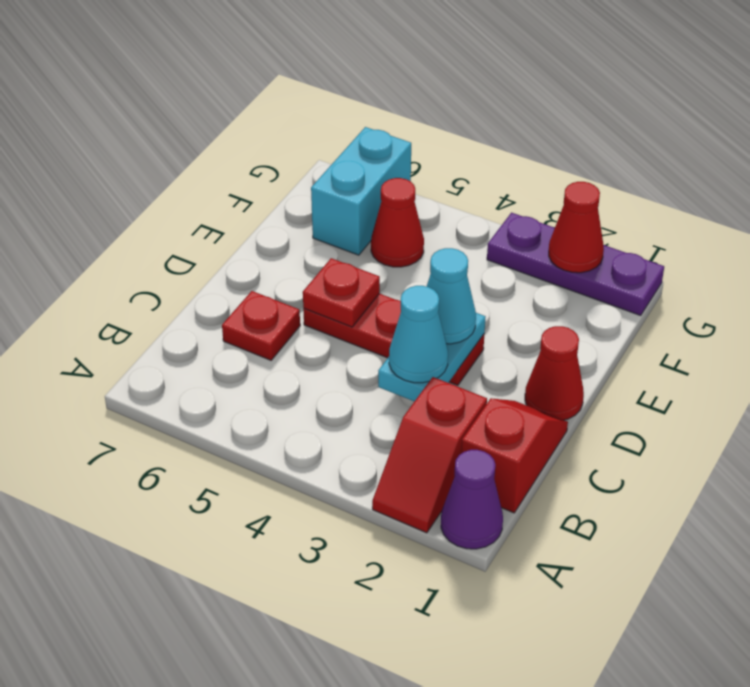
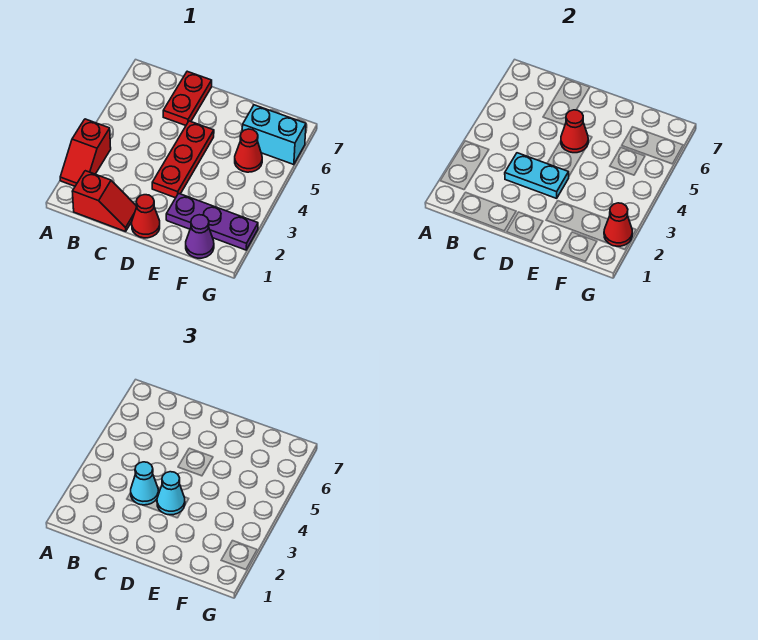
purple 1x1 cone [441,450,503,549] -> purple 1x1 cone moved to [186,215,214,258]
red 1x2 slope [372,377,487,533] -> red 1x2 slope turned to [60,119,111,186]
red 1x1 plate [222,291,300,360] -> red 1x2 plate [163,71,212,125]
red 1x1 plate [303,258,380,327] -> red 1x1 cone [561,110,588,153]
purple 1x3 plate [487,213,664,315] -> purple 1x3 plate turned to [166,193,258,250]

